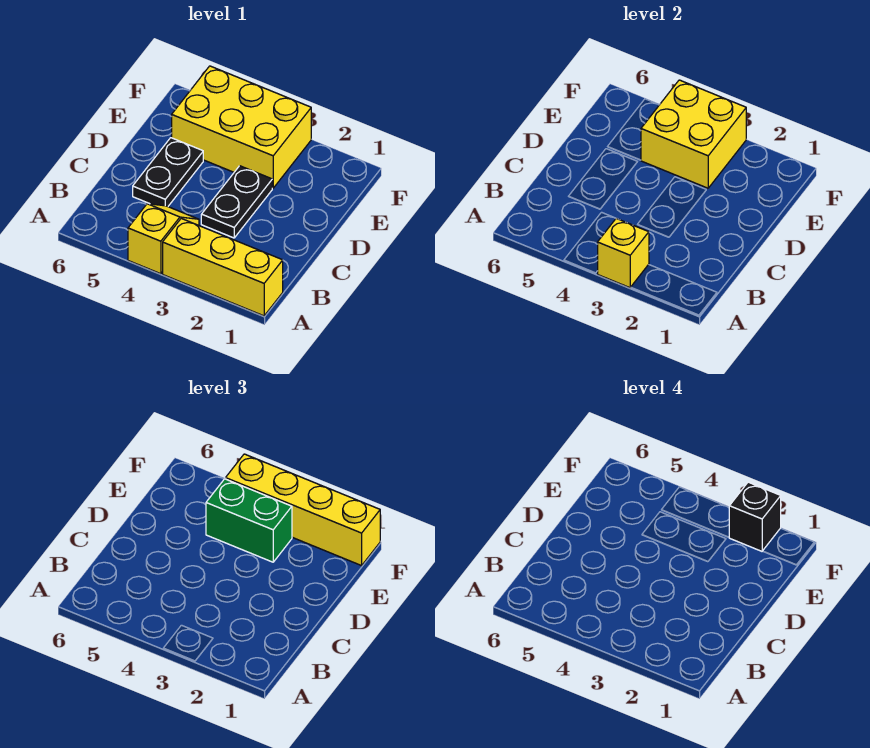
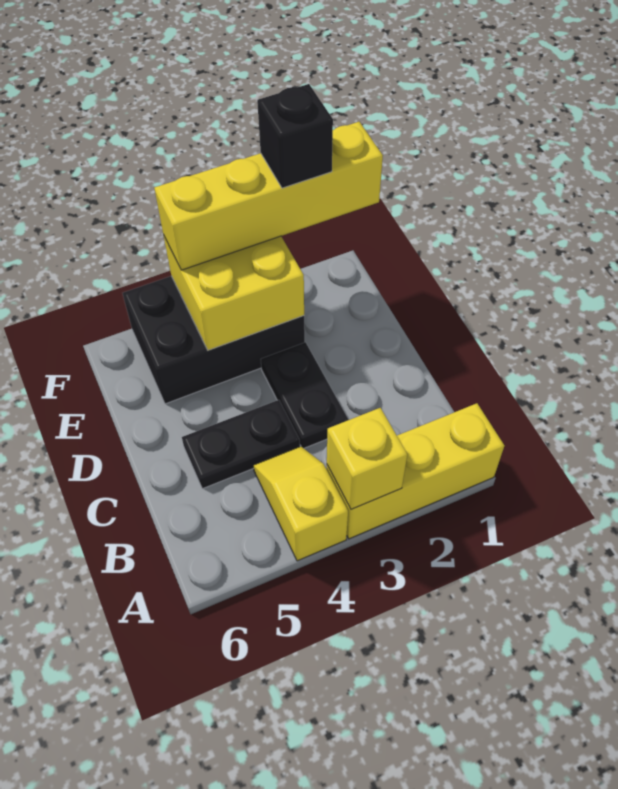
black 1x2 plate [133,138,203,206] -> black 1x2 plate turned to [182,400,300,489]
yellow 2x3 brick [172,66,311,188] -> black 2x3 brick [123,276,305,404]
green 1x2 brick [206,479,292,562] -> none

